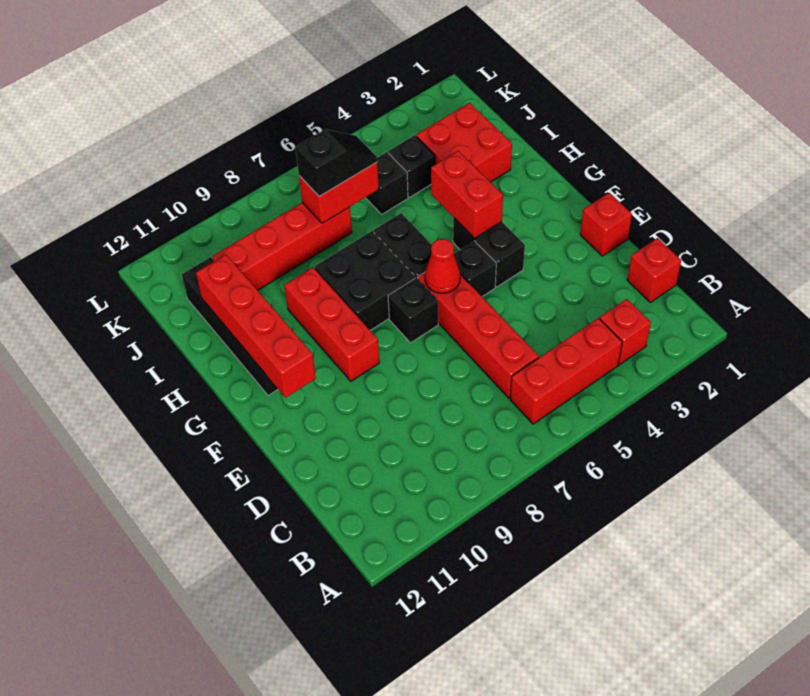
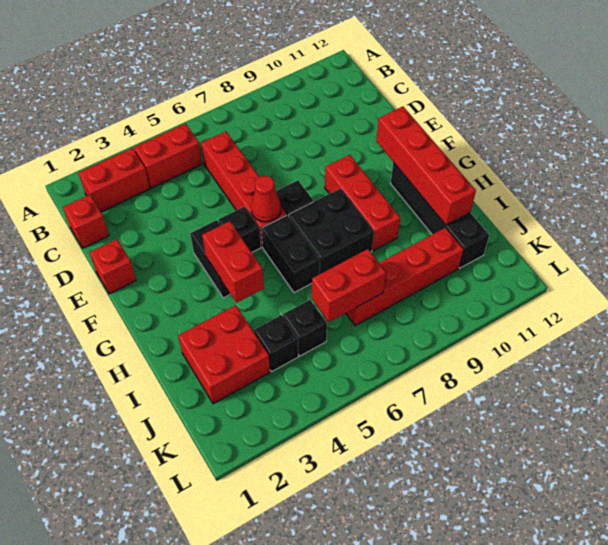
red 1x1 brick [600,299,651,365] -> red 1x2 brick [79,148,150,212]
red 1x3 brick [510,318,622,424] -> red 1x2 brick [134,124,202,188]
black 1x2 slope [296,129,377,196] -> none

